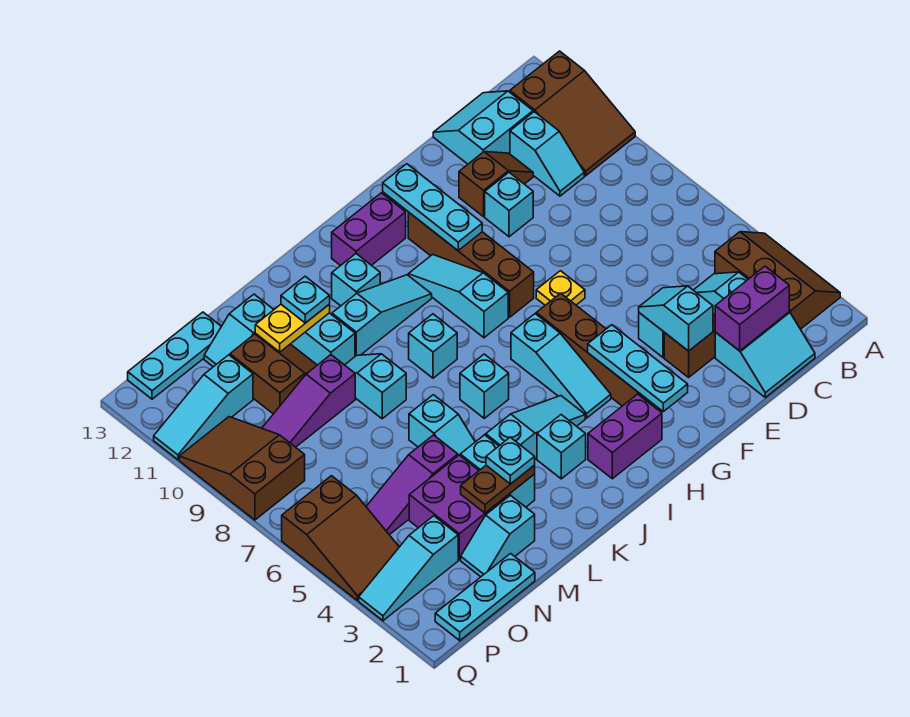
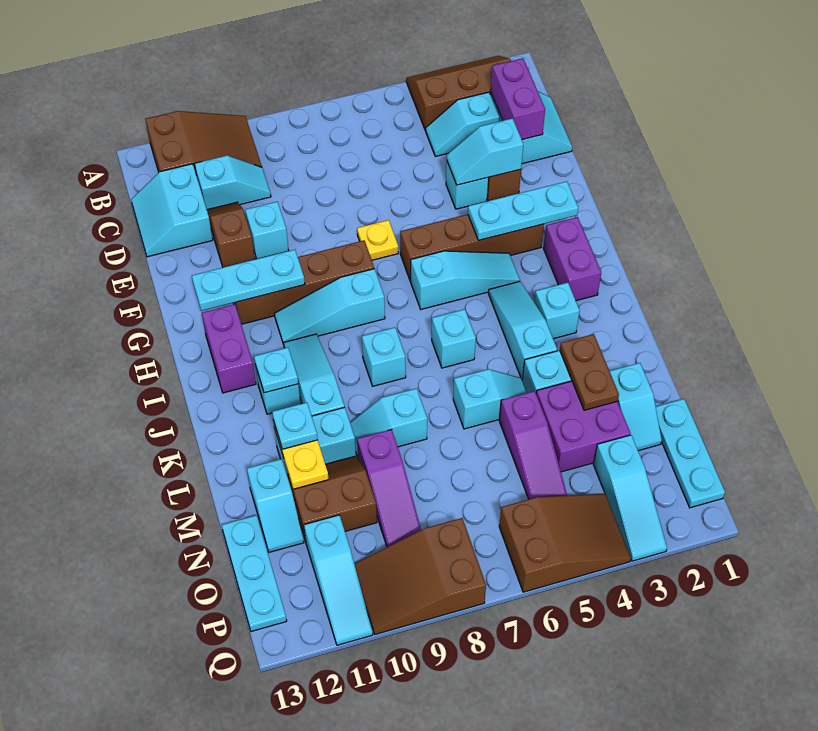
cyan 1x1 plate [486,437,535,484] -> cyan 1x1 plate moved to [254,347,298,393]

